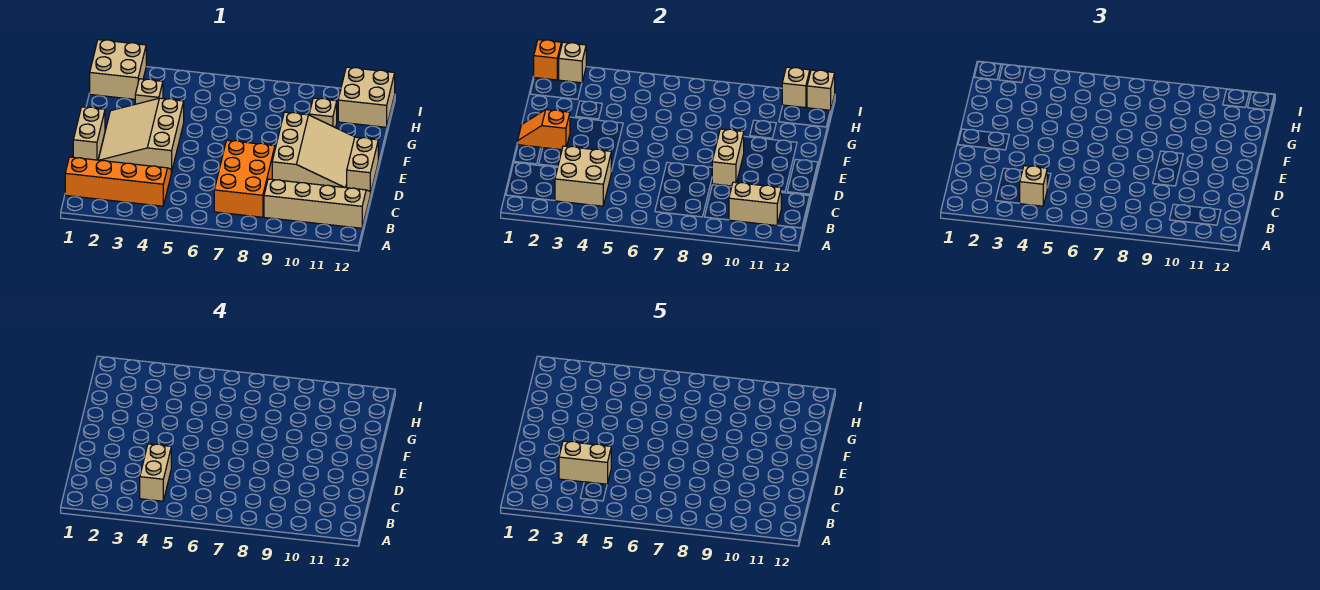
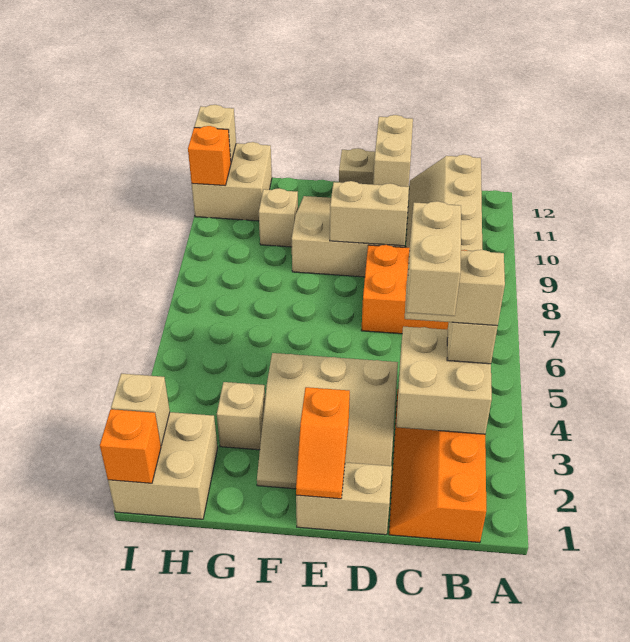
tan 1x2 brick [729,182,781,226] -> tan 1x2 brick moved to [373,115,413,187]
tan 1x1 brick [782,67,810,108] -> orange 1x1 brick [188,126,231,186]

